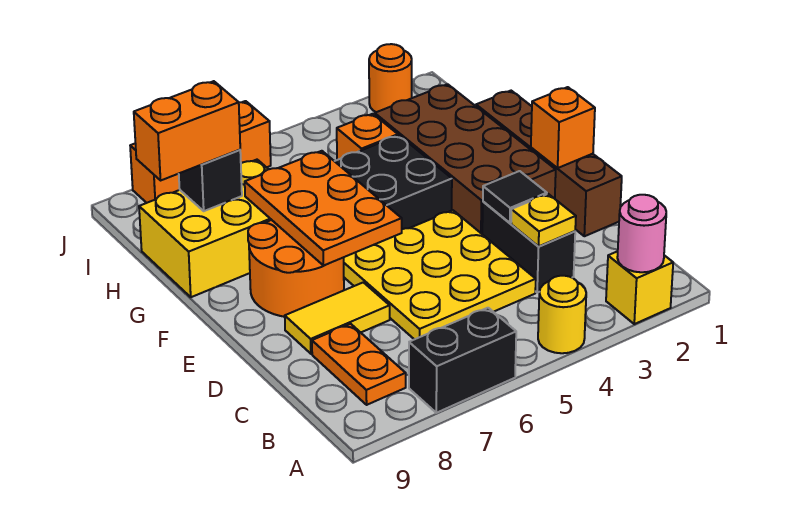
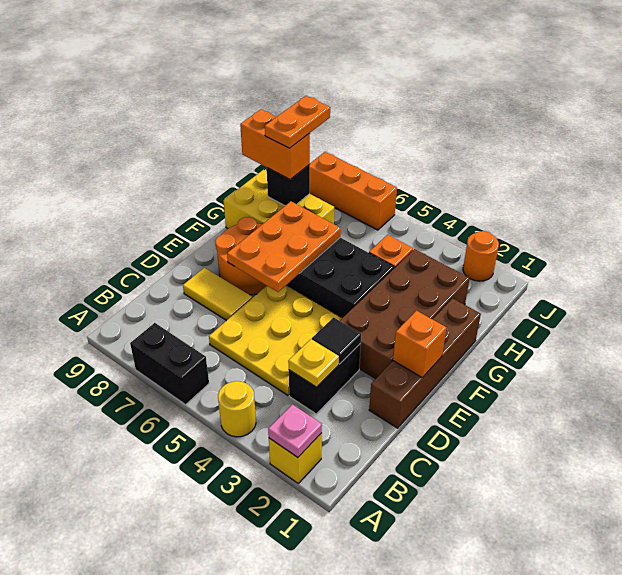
pink 1x1 round brick [617,195,666,272] -> pink 1x1 plate [268,404,322,457]
orange 1x2 plate [312,324,406,405] -> orange 1x2 plate moved to [265,96,330,148]

